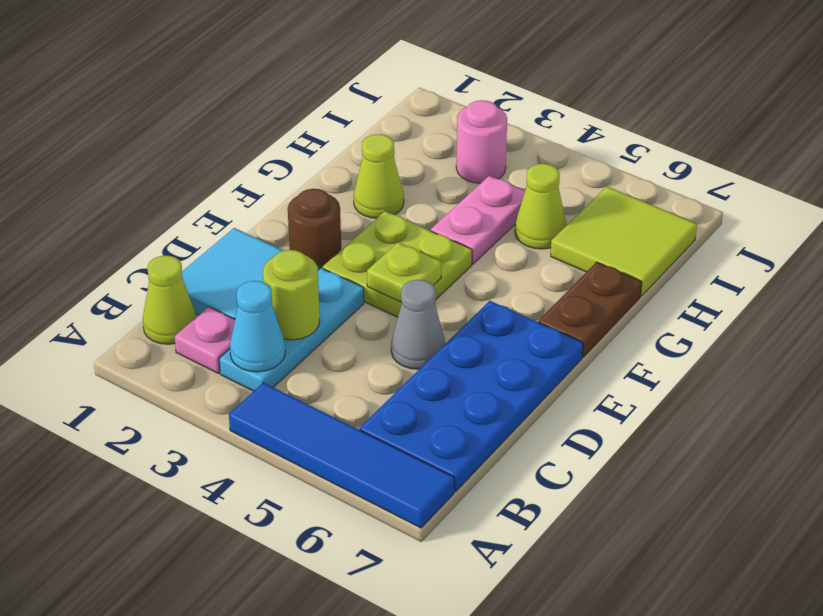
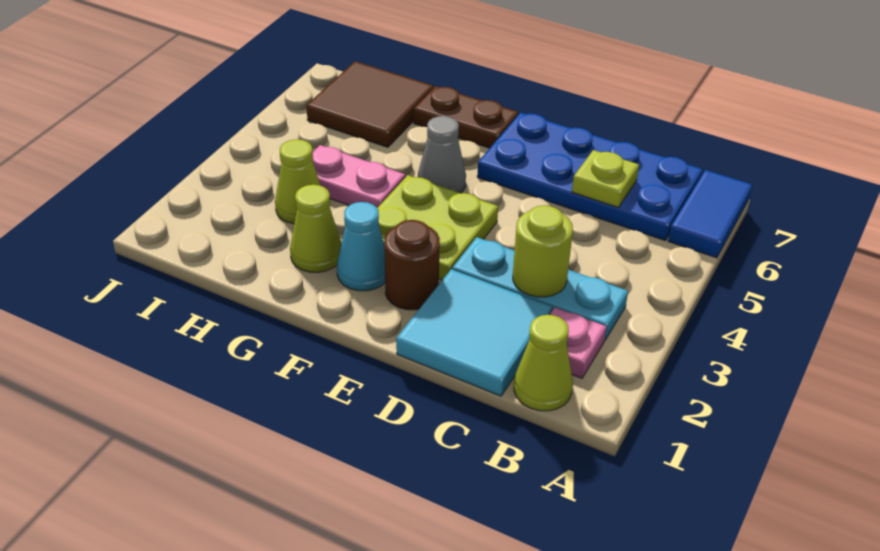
blue 1x4 tile [229,383,454,528] -> blue 1x2 tile [668,170,752,258]
cyan 1x1 cone [230,281,285,372] -> cyan 1x1 cone moved to [337,202,385,291]
grey 1x1 cone [391,280,445,369] -> grey 1x1 cone moved to [418,116,466,193]
lime 1x1 plate [367,242,441,302] -> lime 1x1 plate moved to [572,150,639,207]
lime 1x1 cone [515,164,566,249] -> lime 1x1 cone moved to [275,139,321,224]
lime 2x2 tile [551,187,697,296] -> brown 2x2 tile [306,61,433,147]
pink 1x1 round brick [456,100,507,183] -> none

